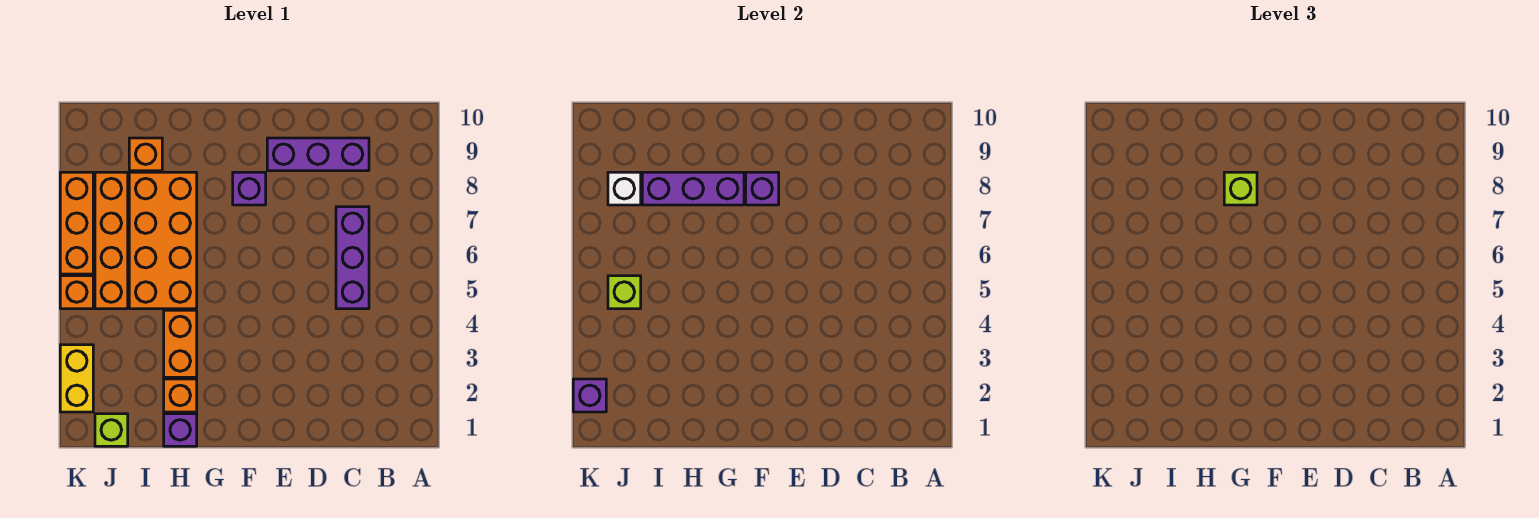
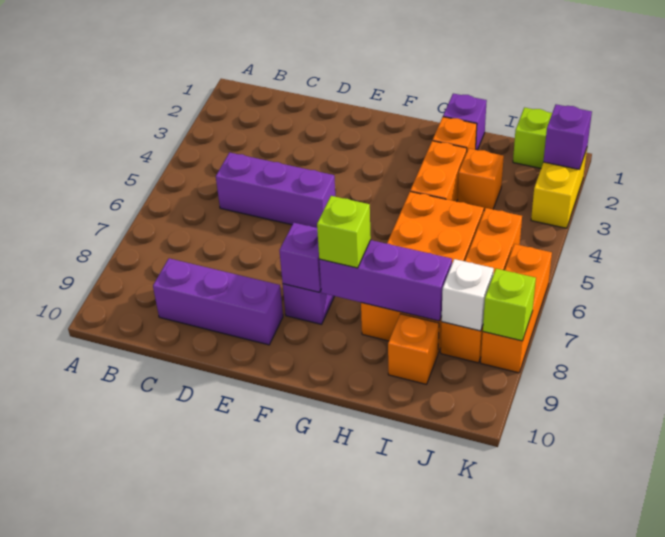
purple 1x3 brick [336,207,369,309] -> purple 1x3 brick turned to [216,152,335,228]
lime 1x1 brick [608,276,641,309] -> lime 1x1 brick moved to [483,269,536,341]
orange 1x1 brick [60,276,93,309] -> orange 1x1 brick moved to [457,148,504,210]

